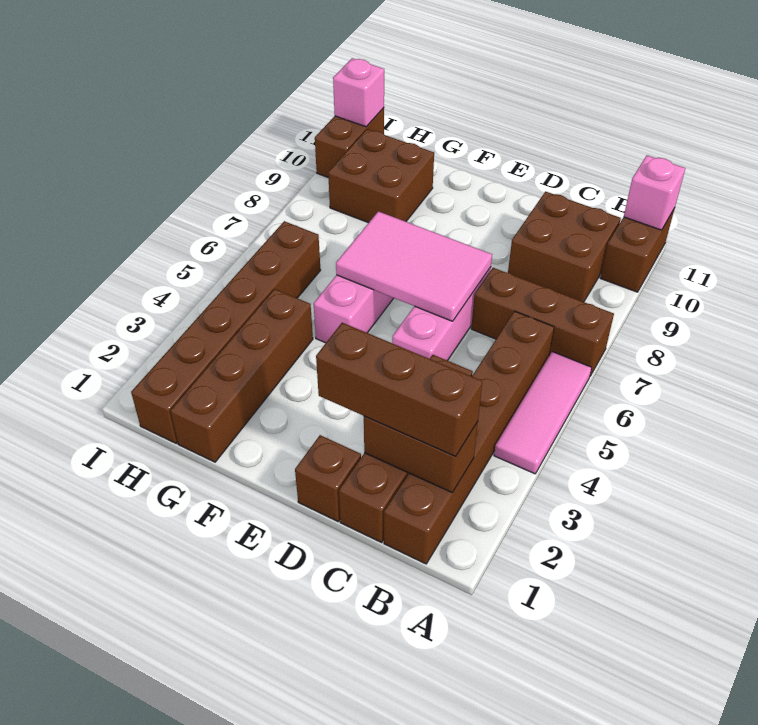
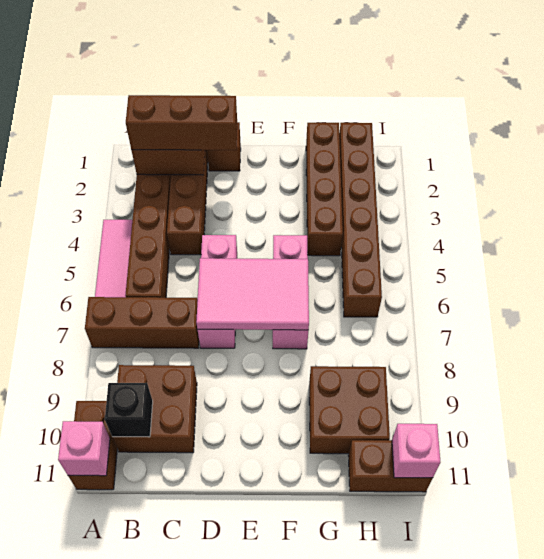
none -> black 1x1 brick [105,383,153,437]
brown 1x2 brick [315,108,384,178] -> brown 1x2 brick turned to [348,440,433,492]

